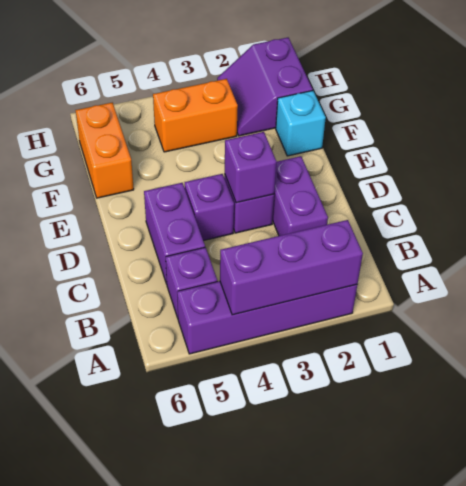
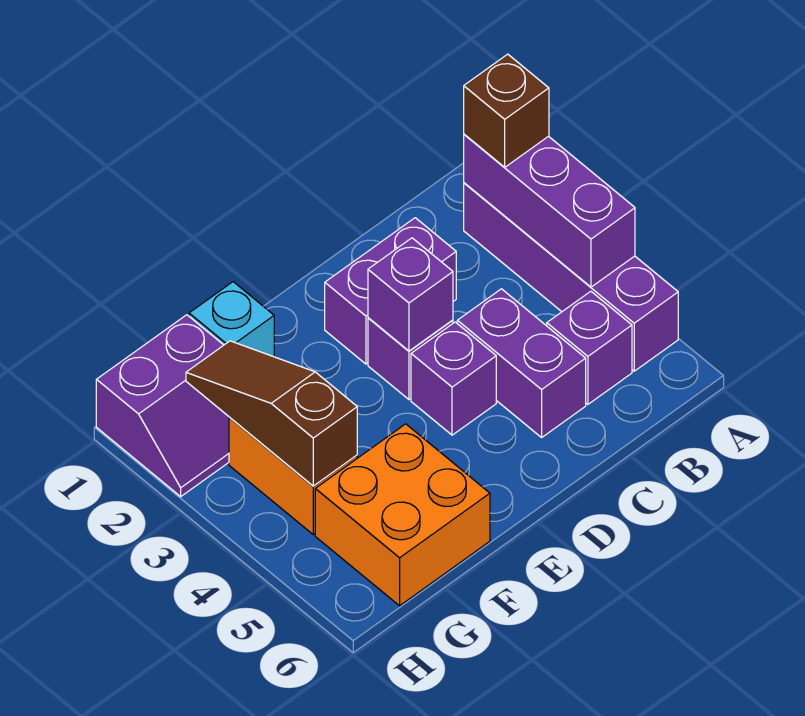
none -> brown 1x1 brick [464,54,549,167]
purple 1x2 brick [144,183,205,284] -> purple 1x2 brick turned to [457,289,586,437]
orange 1x2 brick [76,103,134,198] -> orange 2x2 brick [315,424,490,606]
none -> brown 1x3 slope [186,341,357,486]

